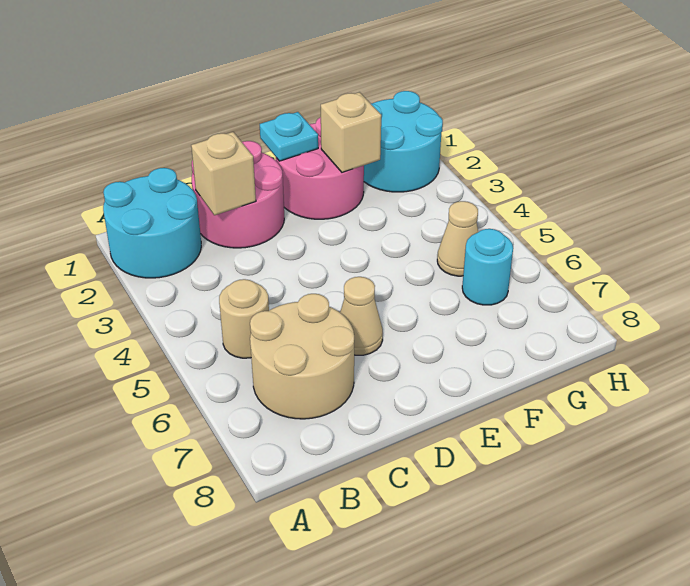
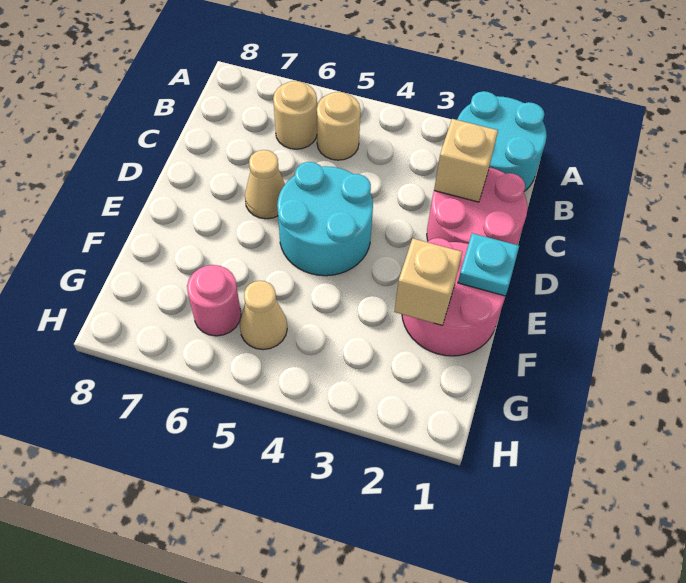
tan 2x2 round brick [250,294,354,419] -> tan 1x1 round brick [273,81,317,149]
cyan 2x2 round brick [364,91,443,192] -> cyan 2x2 round brick moved to [277,162,373,276]
cyan 1x1 round brick [462,229,513,305] -> pink 1x1 round brick [187,265,241,336]

